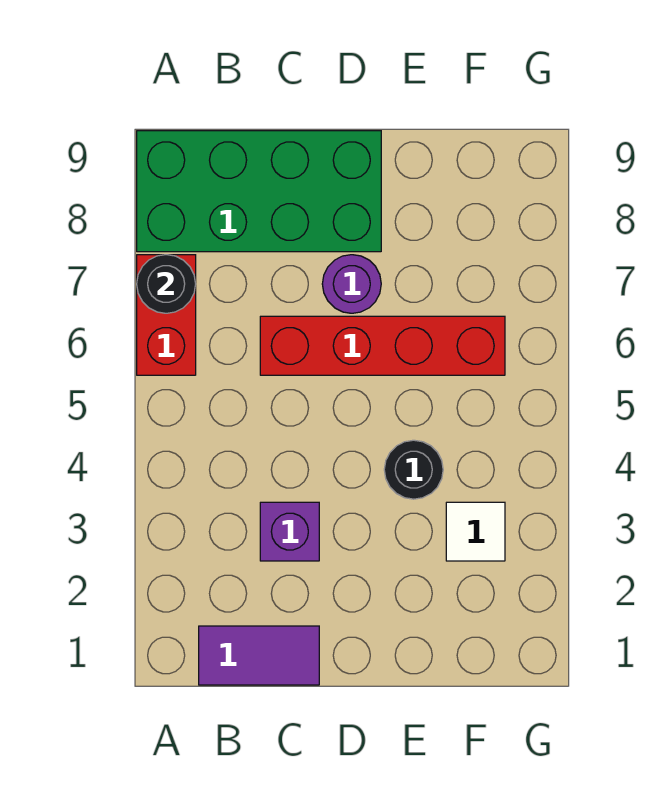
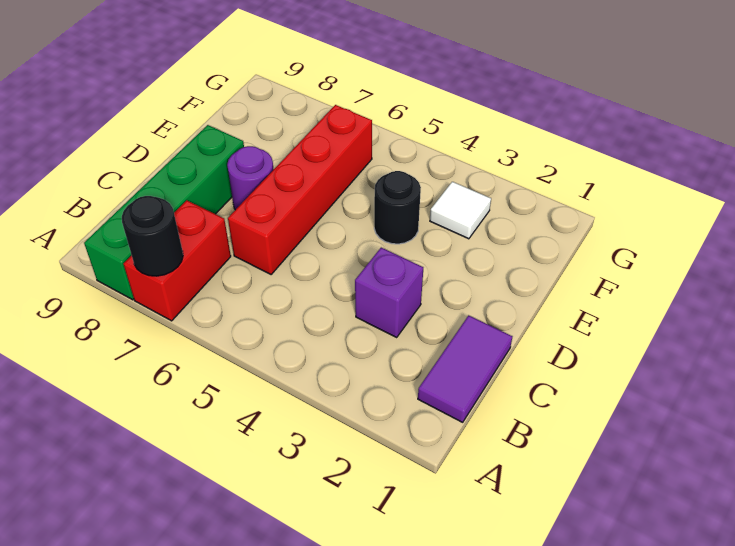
red 1x2 brick [137,255,196,375] -> red 1x2 brick turned to [124,200,231,321]
green 2x4 brick [137,131,381,252] -> green 1x4 brick [84,125,244,300]

